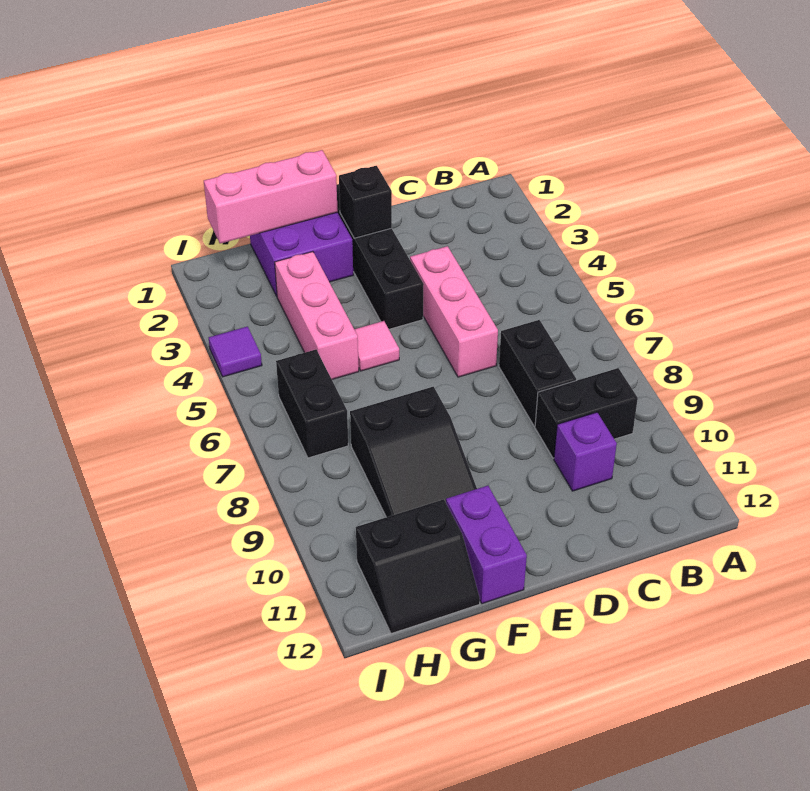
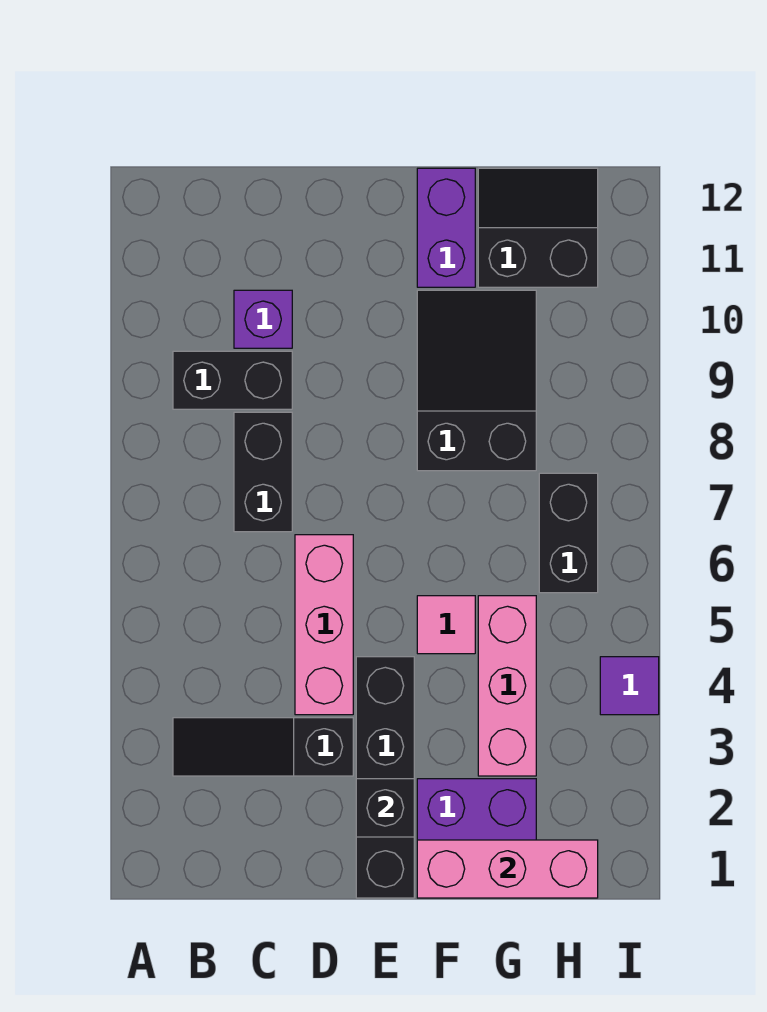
none -> black 1x3 slope [173,718,353,776]

